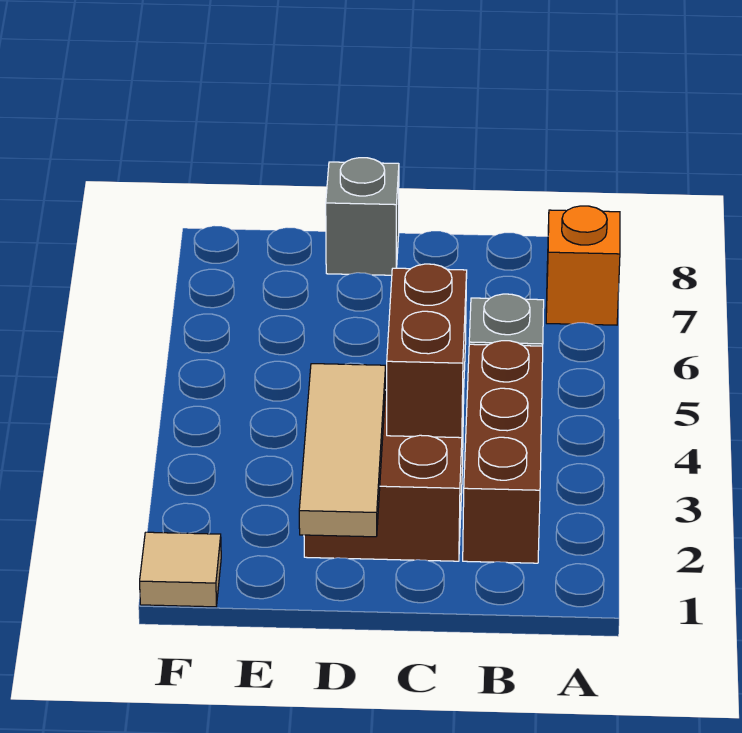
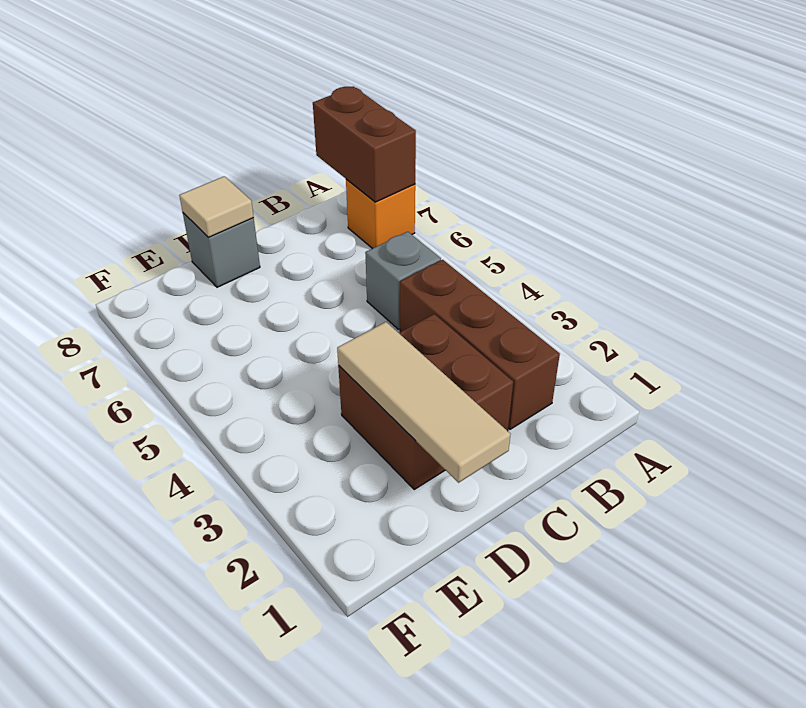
brown 1x2 brick [387,264,467,438] -> brown 1x2 brick moved to [313,86,416,202]
tan 1x1 tile [140,532,221,607] -> tan 1x1 tile moved to [179,176,254,237]

